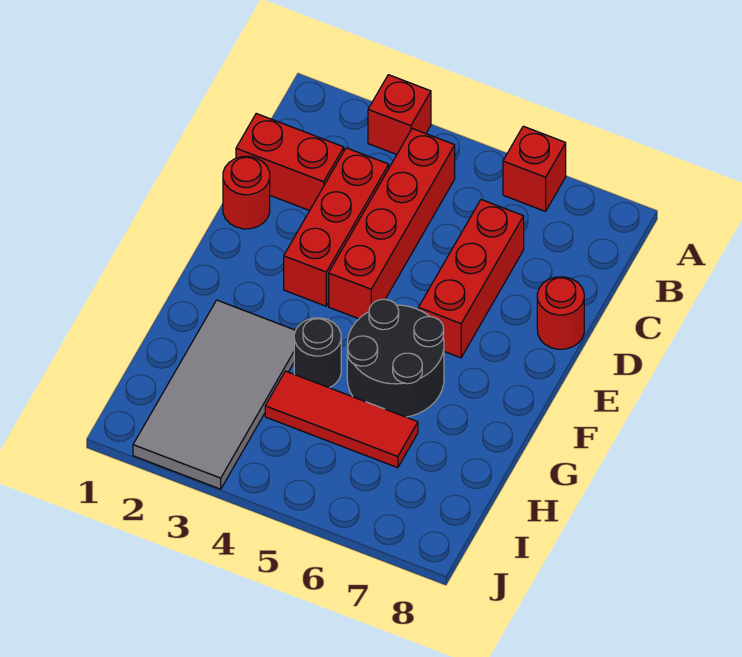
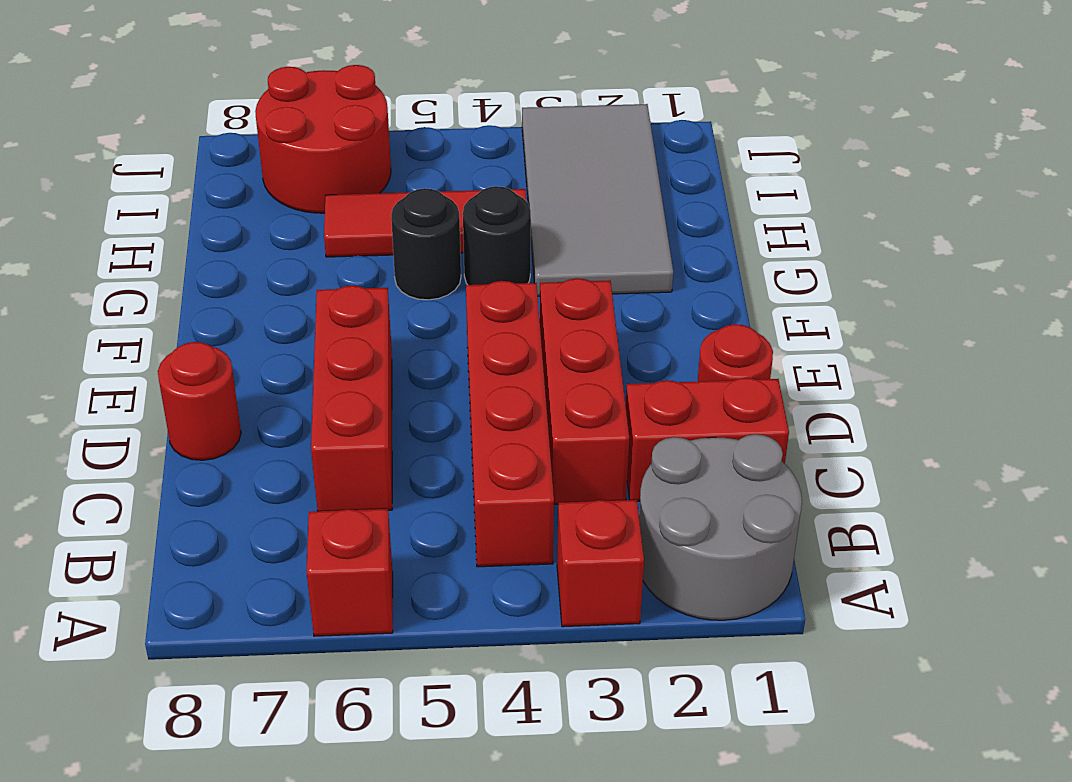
none -> grey 2x2 round brick [639,434,802,620]
black 2x2 round brick [347,299,444,417] -> black 1x1 round brick [391,188,461,300]
none -> red 2x2 round brick [255,65,391,213]

